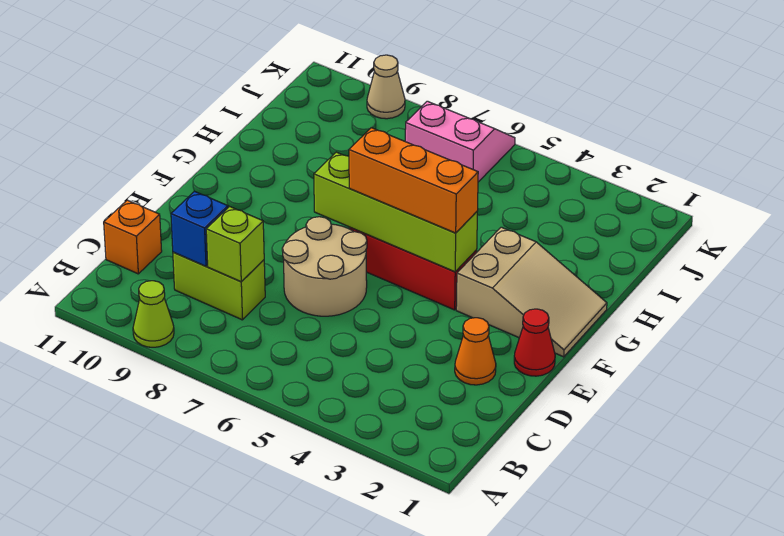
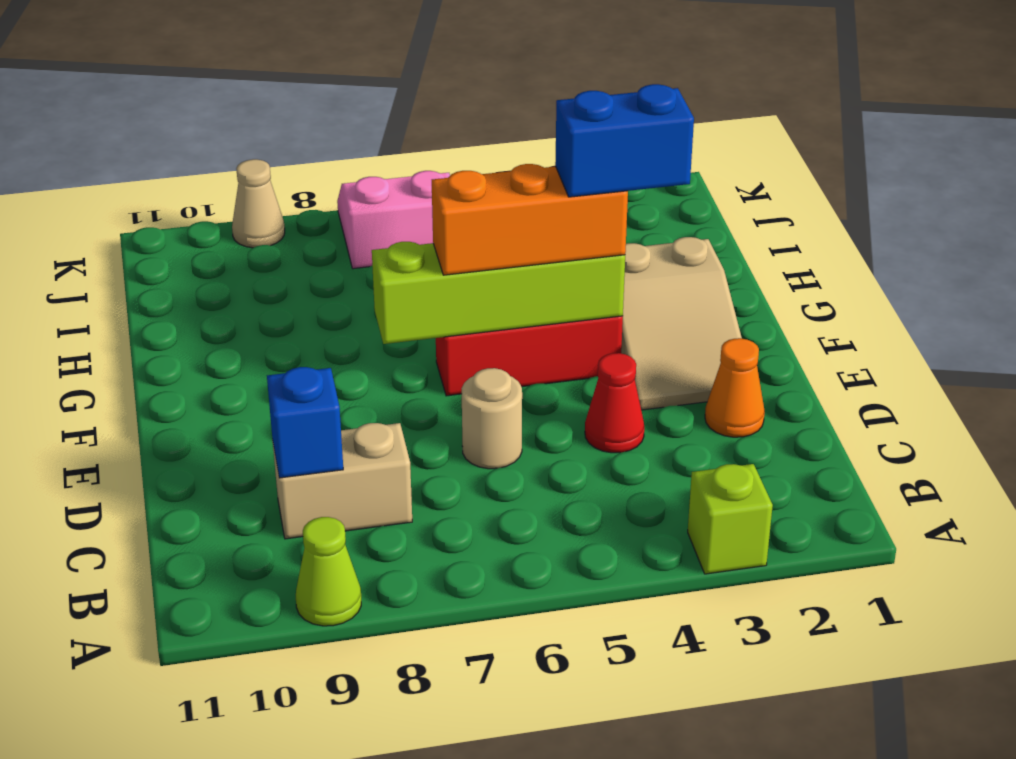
lime 1x2 brick [173,252,265,320] -> tan 1x2 brick [273,423,412,539]
lime 1x1 brick [206,206,264,282] -> lime 1x1 brick moved to [688,464,773,574]
orange 1x1 brick [104,200,162,274] -> none
tan 2x2 round brick [282,217,367,316] -> tan 1x1 round brick [461,368,522,469]
red 1x1 cone [514,309,555,376] -> red 1x1 cone moved to [585,353,644,453]
tan 2x3 slope [456,227,607,357] -> tan 2x3 slope turned to [621,237,742,410]
none -> blue 1x2 brick [555,84,694,197]

